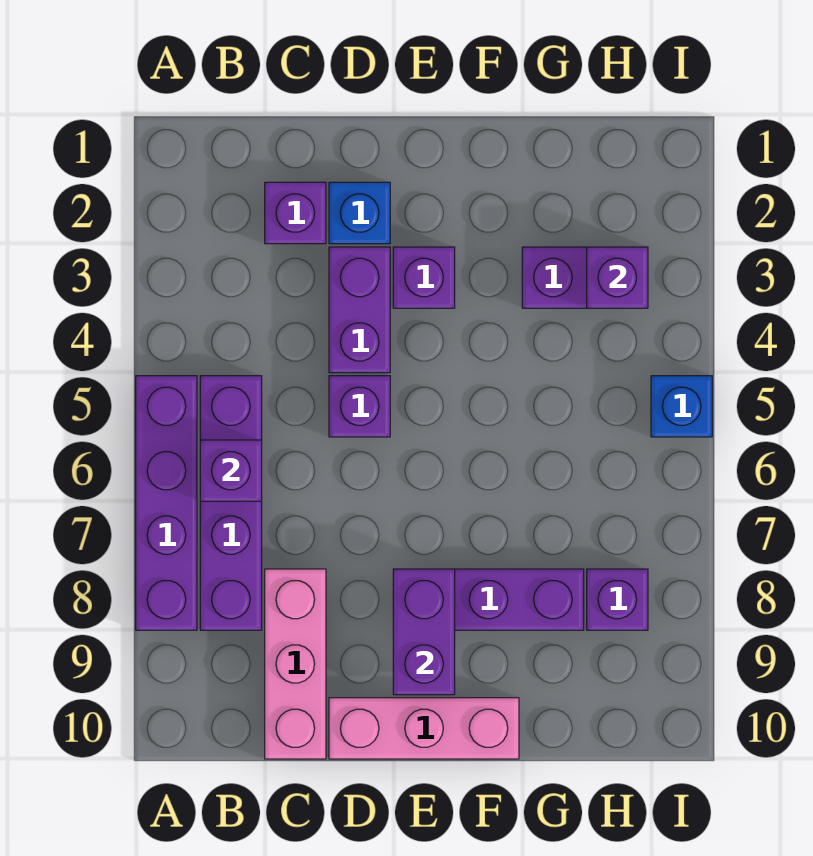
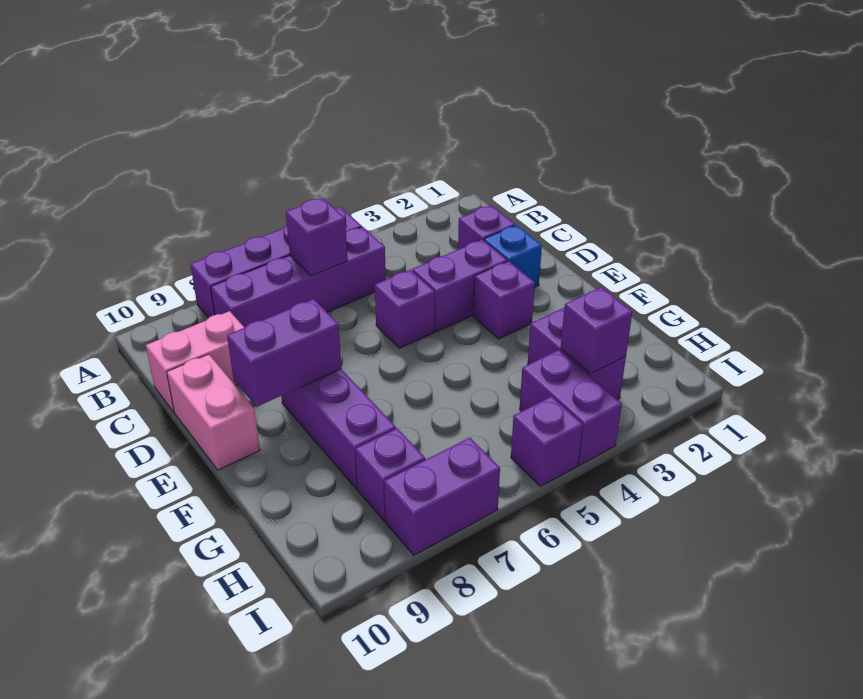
pink 1x3 brick [265,569,326,759] -> pink 1x2 brick [146,311,244,412]
pink 1x3 brick [329,698,519,759] -> pink 1x2 brick [167,354,260,470]
none -> purple 1x2 brick [520,350,622,465]
blue 1x1 brick [651,376,712,437] -> purple 1x1 brick [511,396,583,487]
none -> purple 1x2 brick [384,438,500,555]

